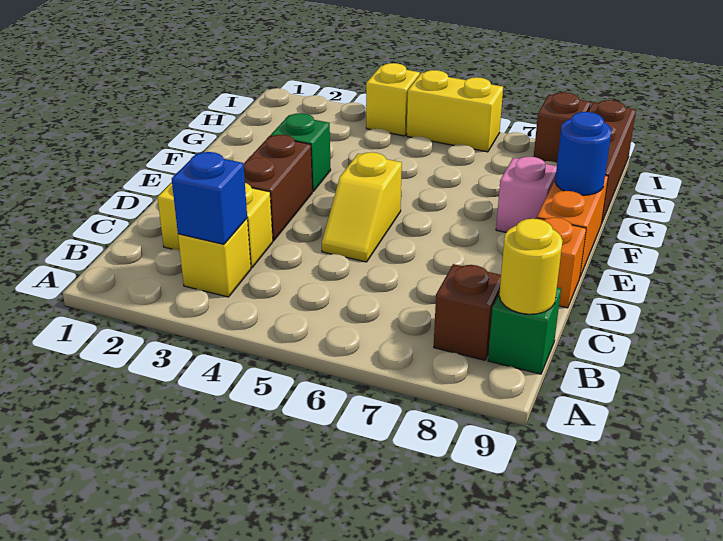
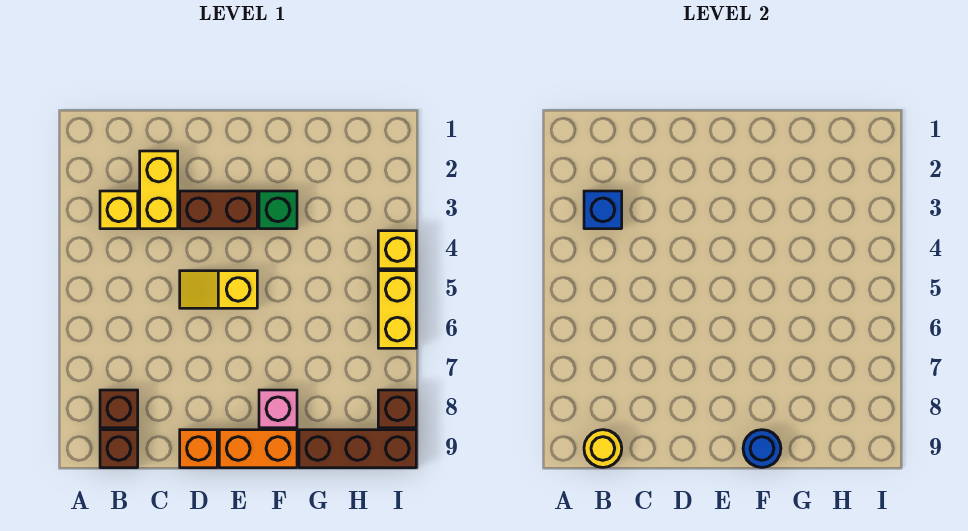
green 1x1 brick [488,287,561,374] -> brown 1x1 brick [100,430,138,468]

